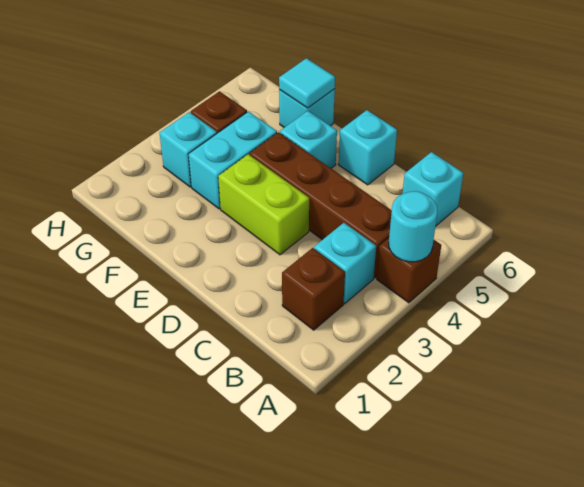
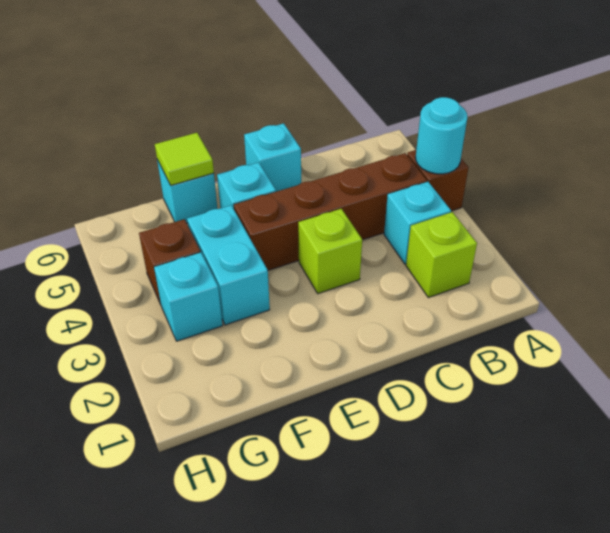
brown 1x1 brick [282,248,345,330] -> lime 1x1 brick [406,212,477,298]
cyan 1x1 brick [402,152,463,226] -> none
lime 1x2 brick [218,154,309,255] -> lime 1x1 brick [298,209,362,294]
cyan 1x1 tile [279,58,335,108] -> lime 1x1 tile [155,133,214,185]

